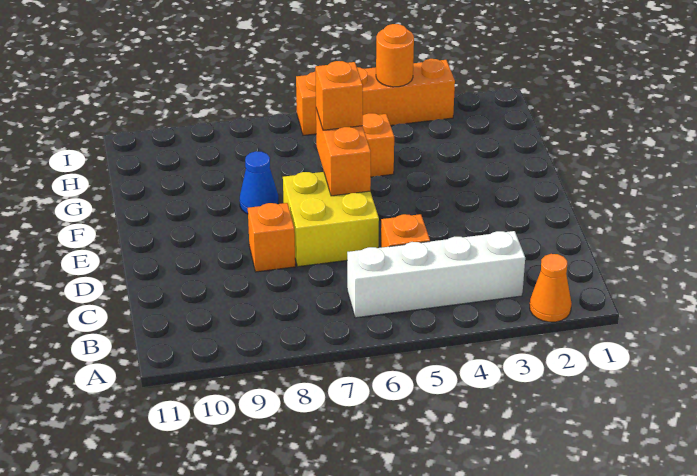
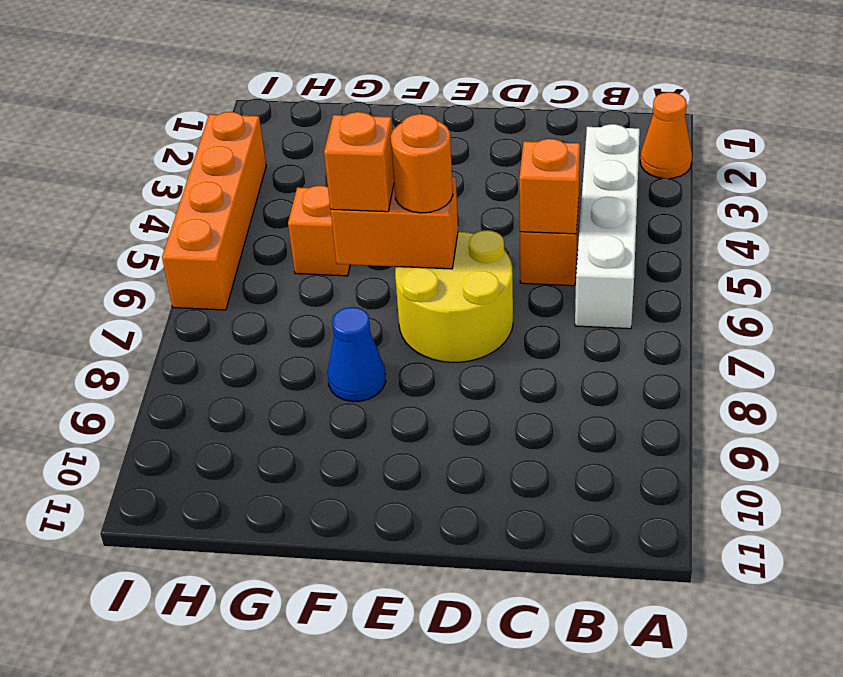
yellow 2x2 brick [283,172,379,267] -> yellow 2x2 round brick [395,230,513,362]
orange 1x1 brick [248,203,295,272] -> orange 1x1 brick moved to [519,139,580,234]
orange 1x1 round brick [376,24,414,87] -> orange 1x1 round brick moved to [391,114,453,213]

